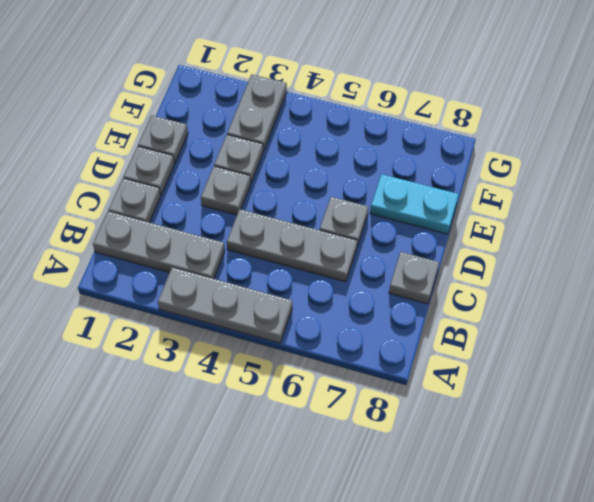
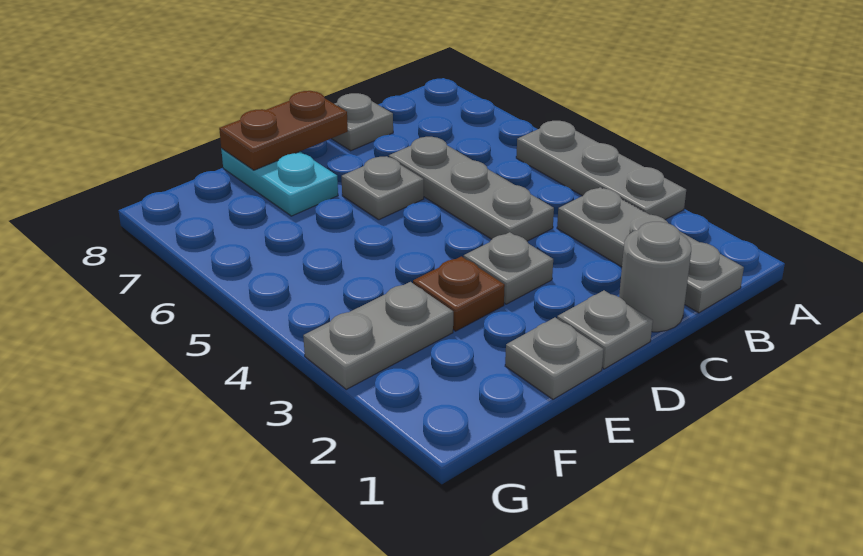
grey 1x1 plate [108,178,161,222] -> grey 1x1 round brick [619,222,691,332]
none -> brown 1x2 plate [219,91,348,170]
grey 1x1 plate [214,135,263,182] -> brown 1x1 plate [413,256,505,331]

